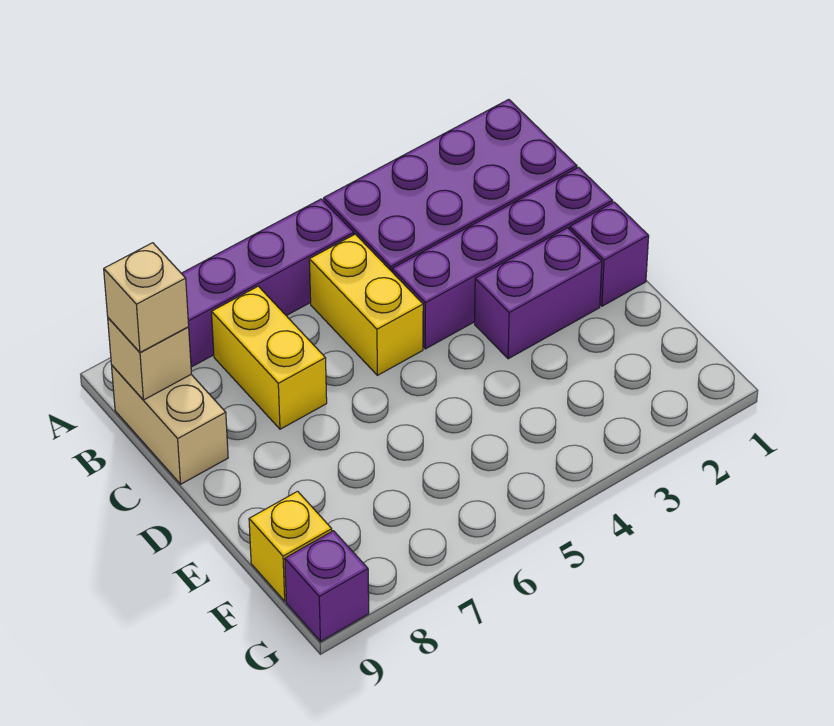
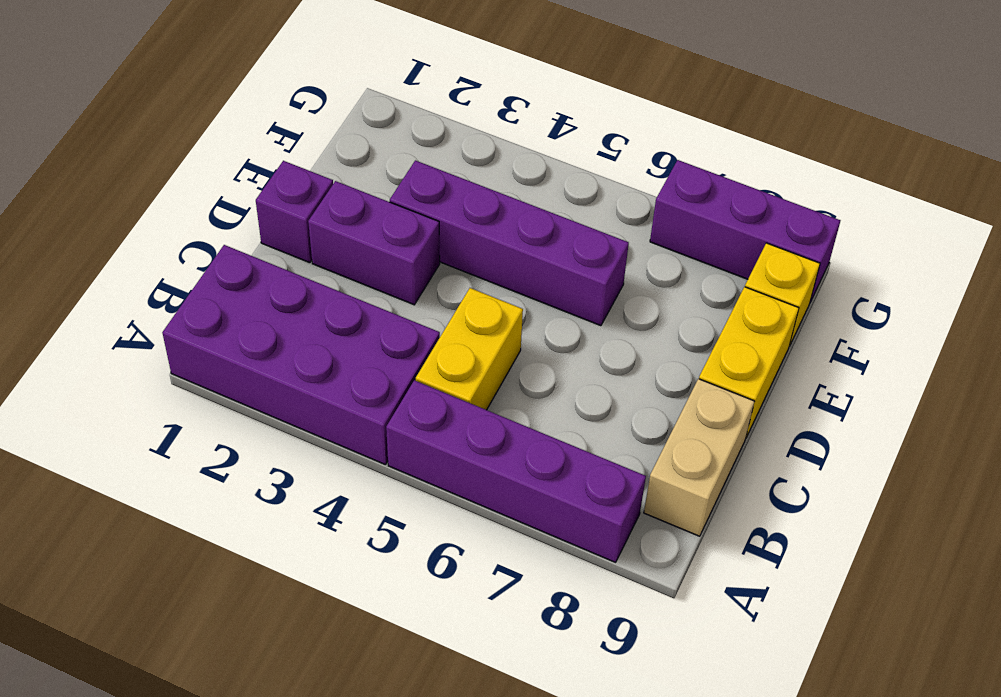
yellow 1x2 brick [212,286,327,429] -> yellow 1x2 brick moved to [699,287,799,437]
tan 1x1 brick [108,318,191,400] -> none
tan 1x1 brick [104,243,189,352] -> none
purple 1x4 brick [392,167,612,349] -> purple 1x4 brick moved to [390,160,629,326]
purple 1x1 brick [285,531,369,642] -> purple 1x3 brick [650,160,841,302]

